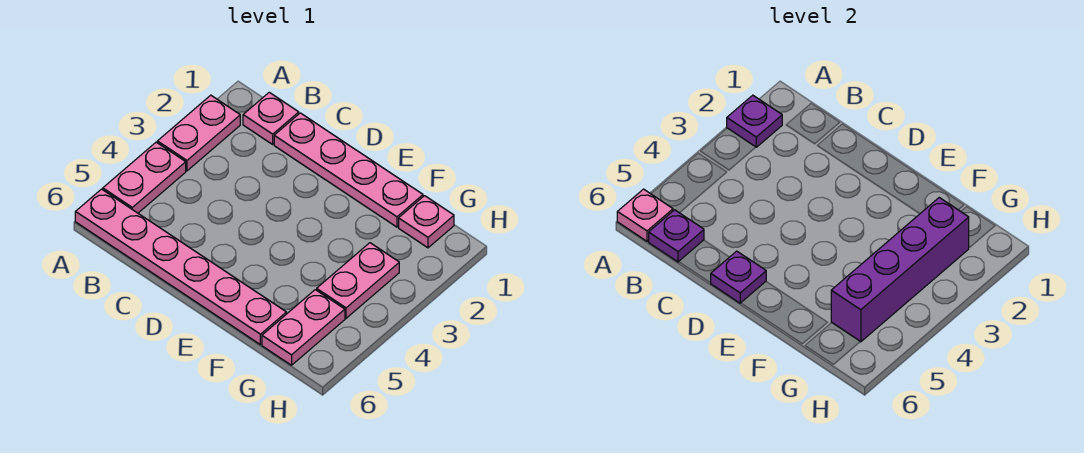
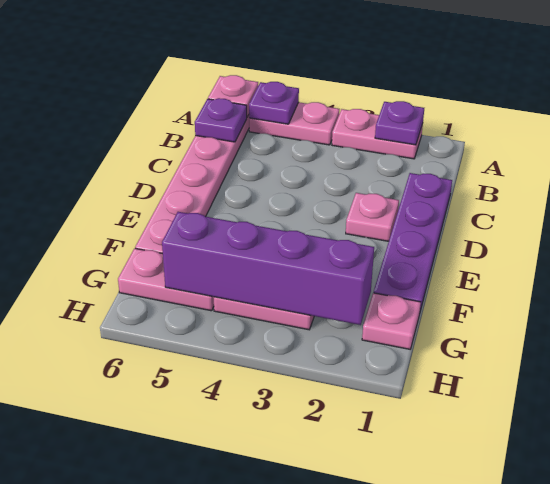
pink 1x1 plate [243,92,299,144] -> pink 1x1 plate moved to [346,193,399,241]
pink 1x4 plate [274,113,423,227] -> purple 1x4 plate [374,173,452,311]
purple 1x1 plate [711,251,766,303] -> purple 1x1 plate moved to [249,82,299,124]

